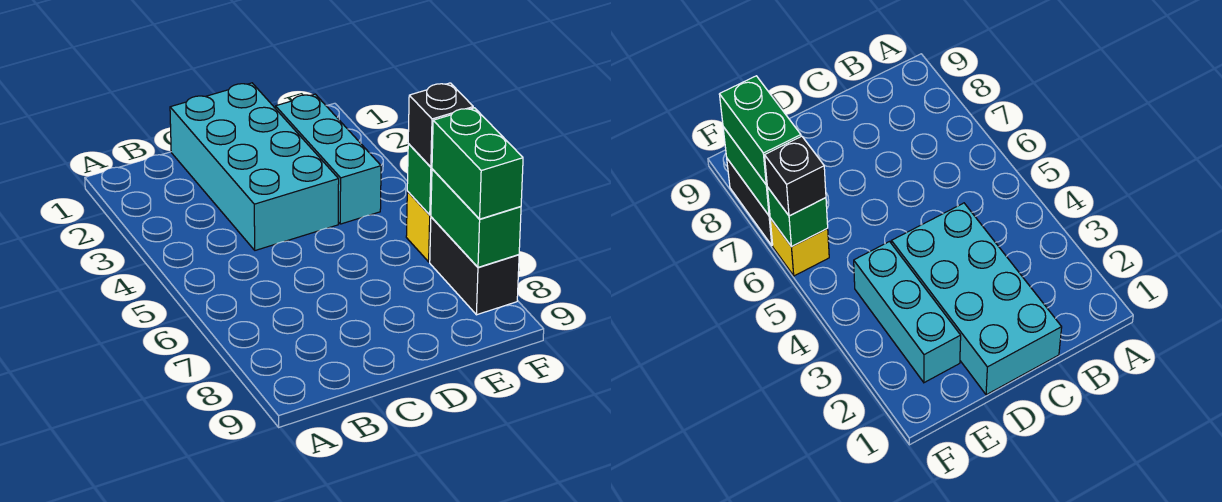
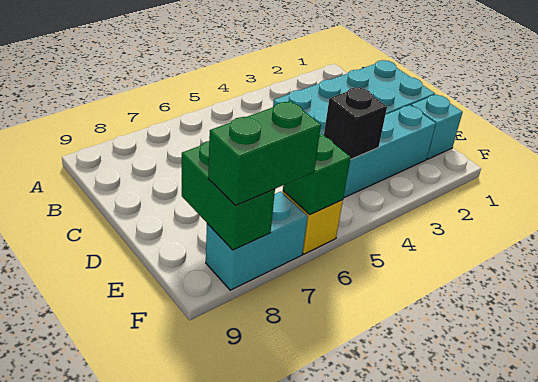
none -> cyan 1x1 brick [411,94,463,159]
black 1x1 brick [408,83,473,167] -> black 1x1 brick moved to [324,87,387,160]
black 1x2 brick [430,217,519,315] -> cyan 1x2 brick [206,192,308,290]
green 1x2 brick [431,169,521,267] -> green 1x2 brick turned to [182,141,275,250]

